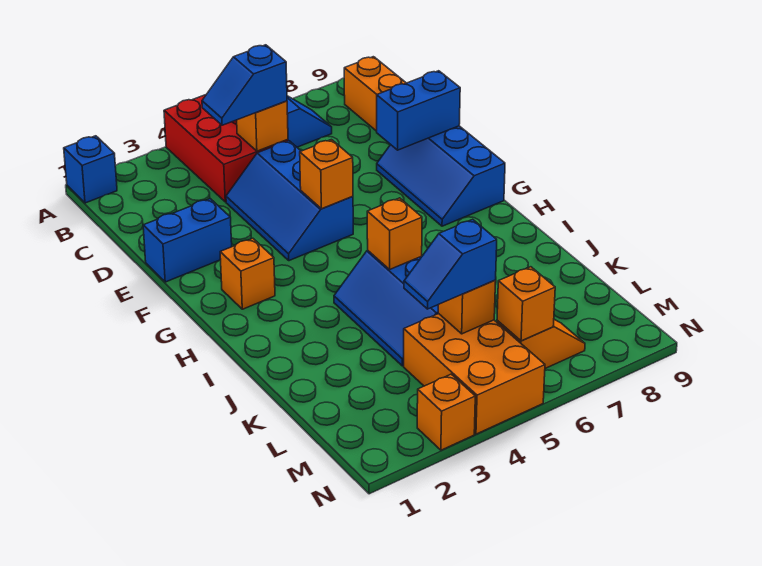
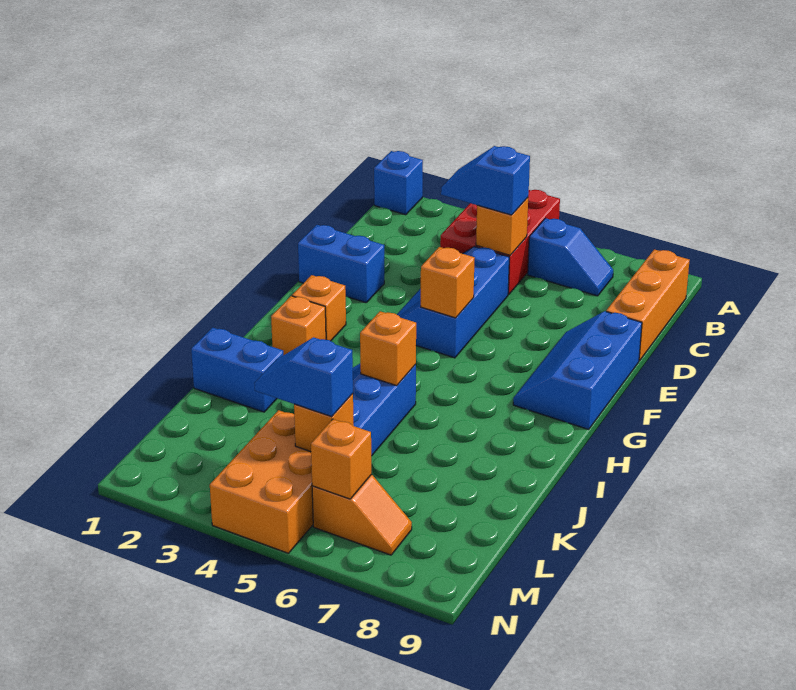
blue 1x2 brick [377,71,460,150] -> blue 1x2 brick moved to [191,327,283,412]
orange 1x1 brick [417,374,475,450] -> orange 1x1 brick moved to [271,296,326,355]

